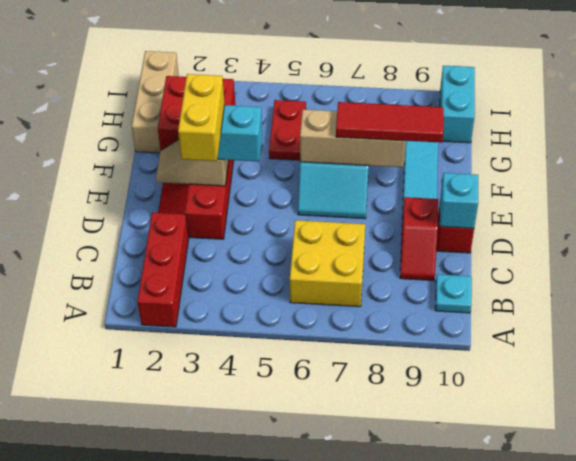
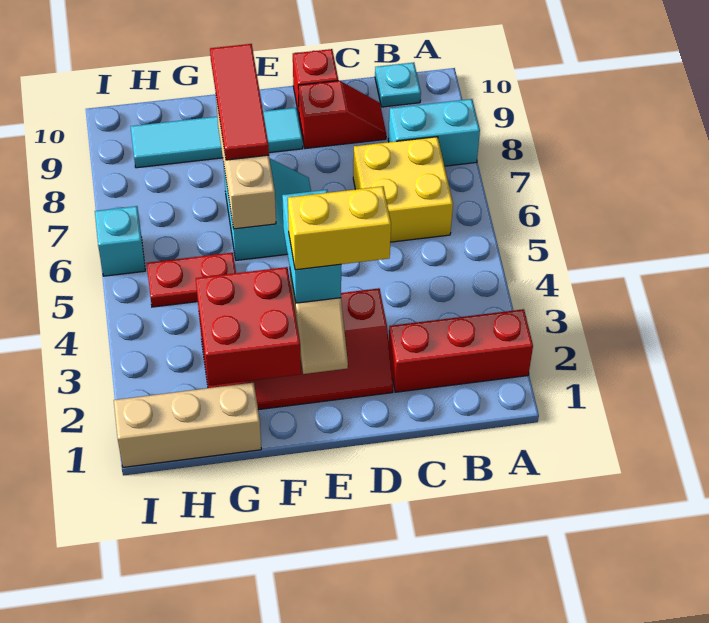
cyan 1x1 brick [440,173,478,228] -> cyan 1x1 brick moved to [95,206,145,276]
cyan 1x2 brick [440,66,475,143] -> cyan 1x2 brick moved to [388,99,480,166]

